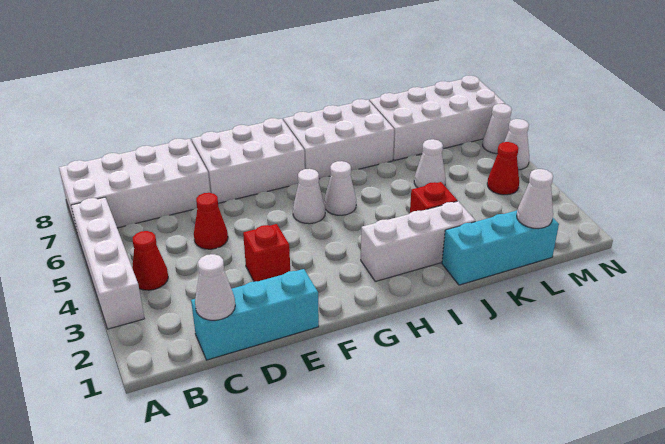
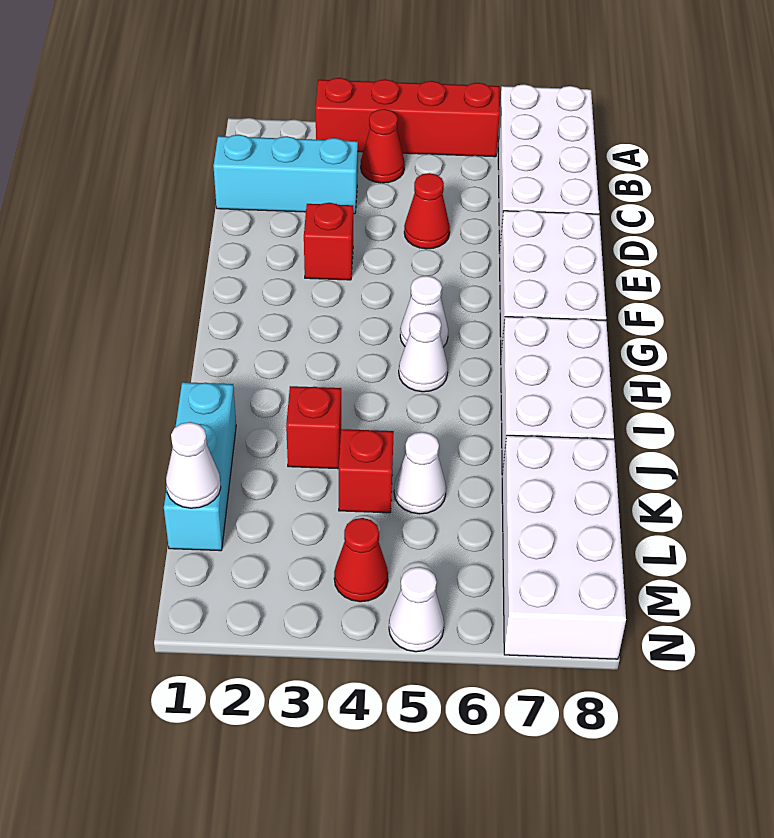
white 1x4 brick [71,197,144,329] -> red 1x4 brick [316,78,500,157]
cyan 1x3 brick [191,269,319,360] -> cyan 1x3 brick turned to [213,135,358,214]
white 1x1 cone [195,254,235,320] -> none
white 1x3 brick [361,201,475,281] -> none
none -> red 1x1 brick [339,429,394,513]
white 1x1 cone [483,104,512,154] -> none

